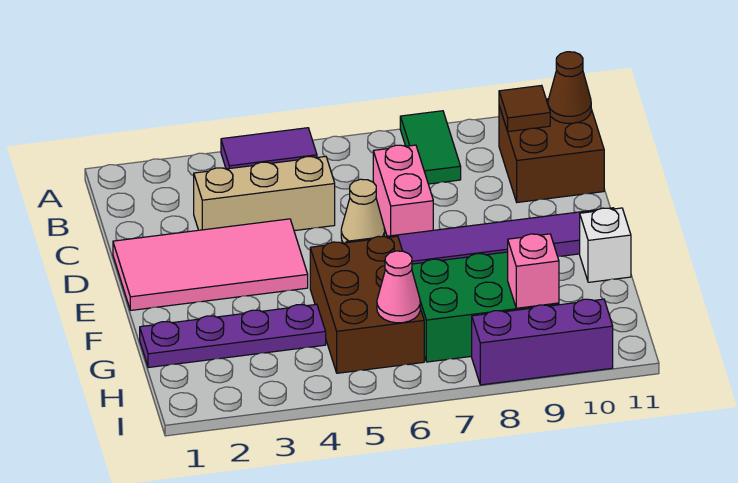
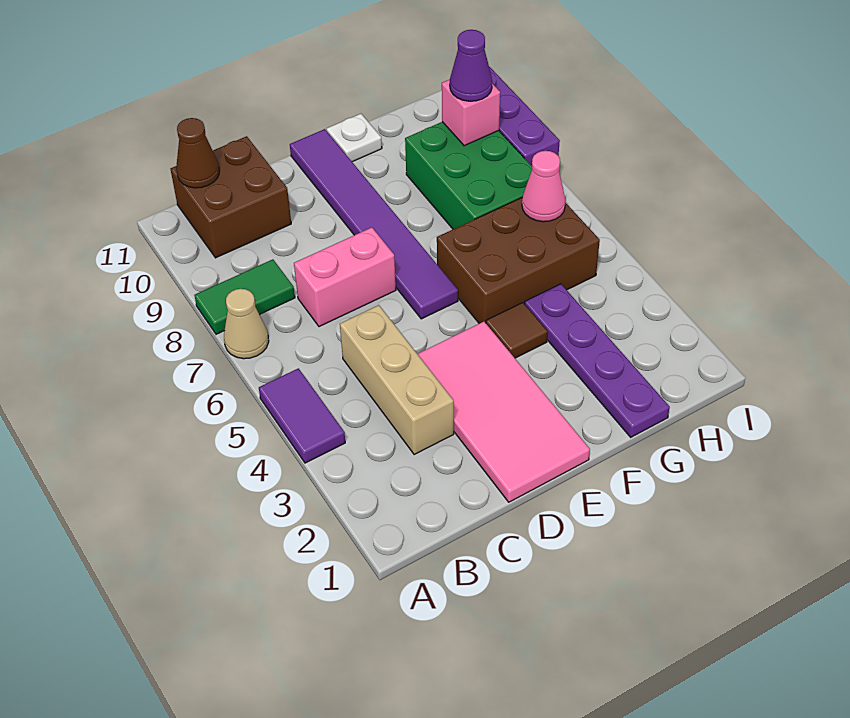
brown 1x1 tile [499,85,550,132] -> brown 1x1 tile moved to [486,303,548,358]
tan 1x1 cone [341,179,385,243] -> tan 1x1 cone moved to [224,289,269,359]
white 1x1 brick [580,208,631,282] -> white 1x1 plate [327,114,382,162]
none -> purple 1x1 cone [450,30,492,101]

